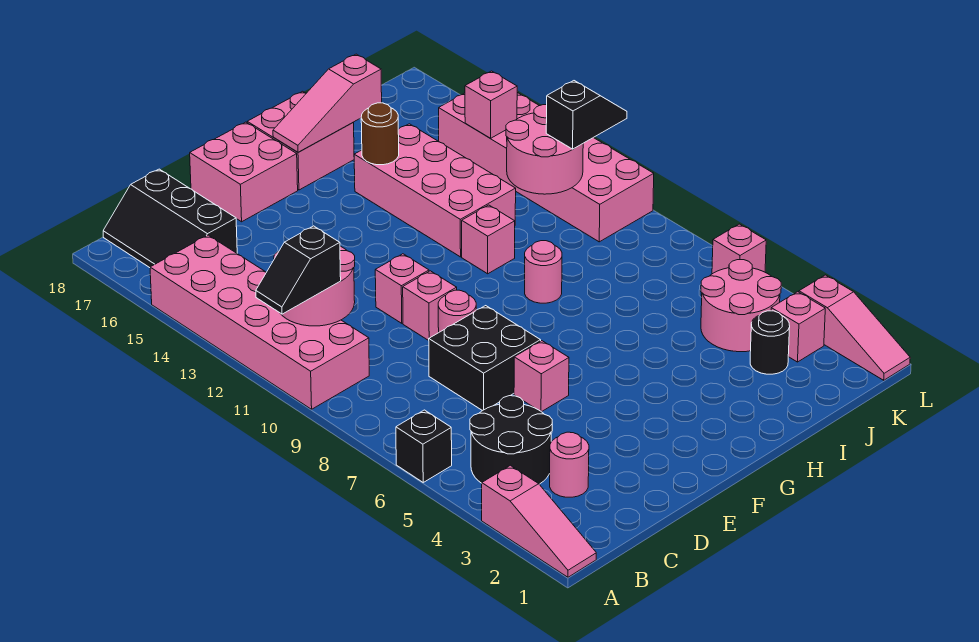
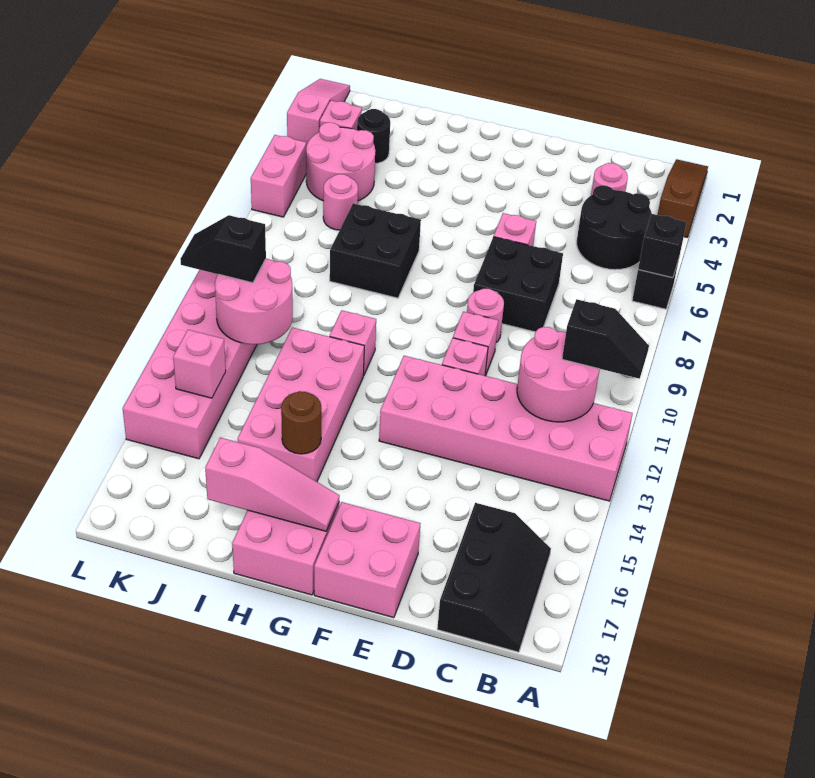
pink 1x3 slope [482,465,596,577] -> brown 1x3 slope [658,159,708,237]
none -> black 1x1 brick [638,214,687,278]
pink 2x6 brick [150,235,369,409] -> pink 2x6 brick turned to [379,356,633,501]
none -> black 2x2 brick [330,203,421,298]
pink 1x1 round brick [525,241,562,303] -> pink 1x1 round brick moved to [323,174,358,230]
pink 1x1 brick [712,224,766,274] -> pink 1x2 brick [251,135,306,217]

